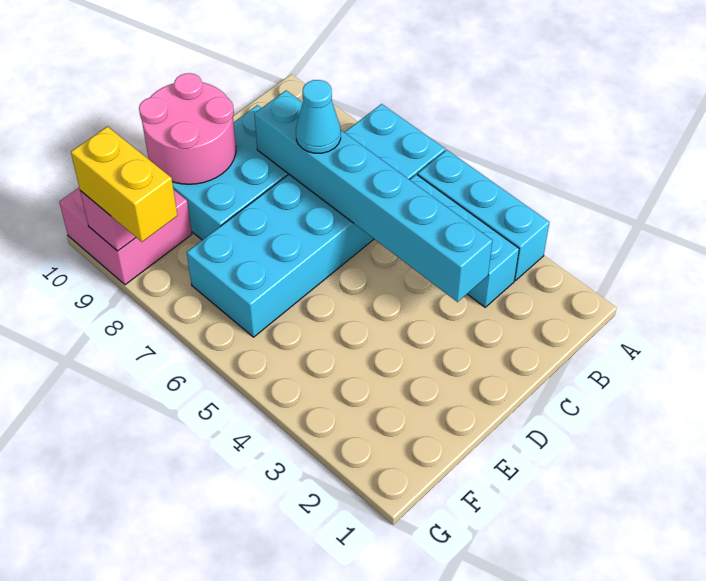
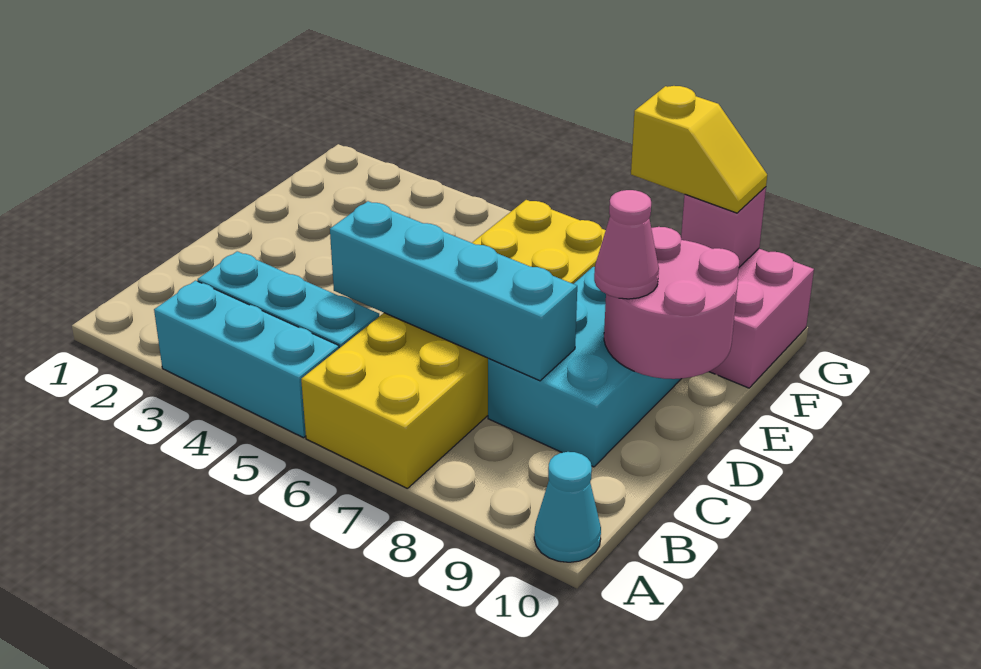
cyan 2x6 brick [187,104,445,337] -> yellow 2x6 brick [301,200,606,489]
cyan 1x6 brick [254,91,493,302] -> cyan 1x4 brick [330,201,577,381]
cyan 1x1 cone [296,80,341,153] -> cyan 1x1 cone moved to [534,452,601,562]
none -> pink 1x1 cone [594,190,659,299]
yellow 1x2 brick [71,127,177,242] -> yellow 1x2 slope [631,86,767,213]

